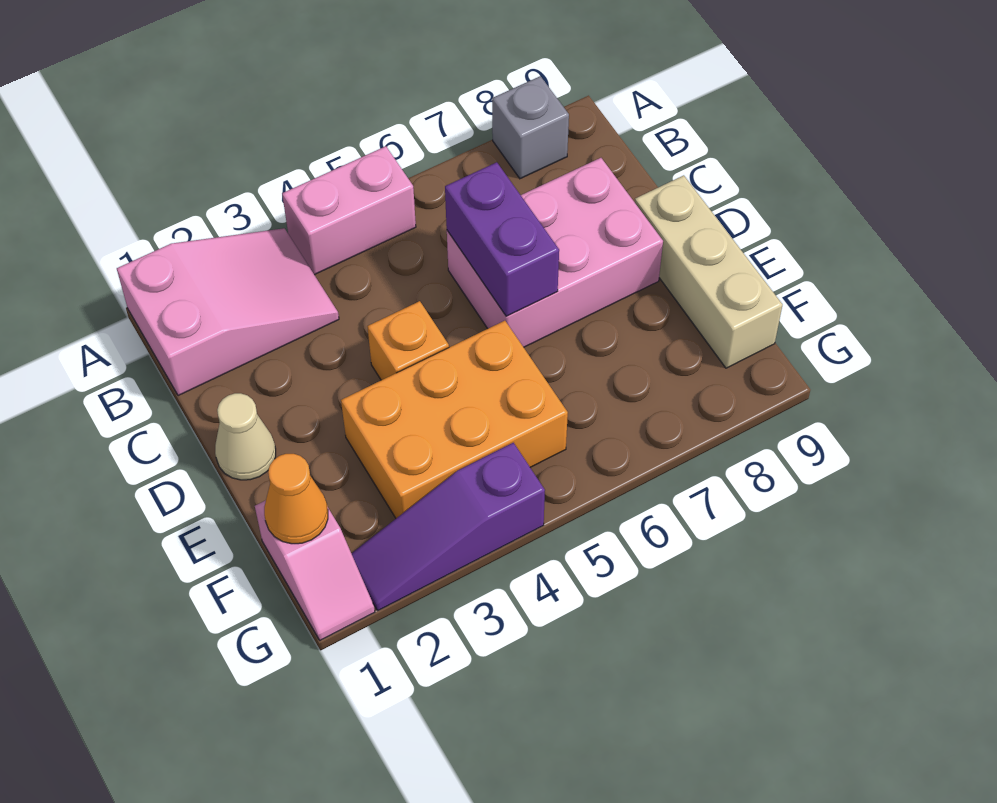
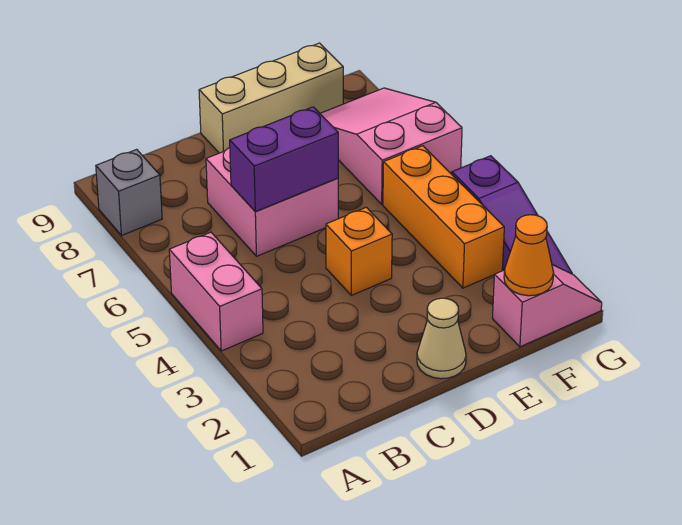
pink 2x3 slope [117,228,339,396] -> pink 2x3 slope moved to [320,88,462,204]
pink 2x3 brick [447,158,663,347] -> pink 2x2 brick [206,148,338,256]
orange 2x3 brick [341,321,568,518] -> orange 1x3 brick [383,146,504,288]

